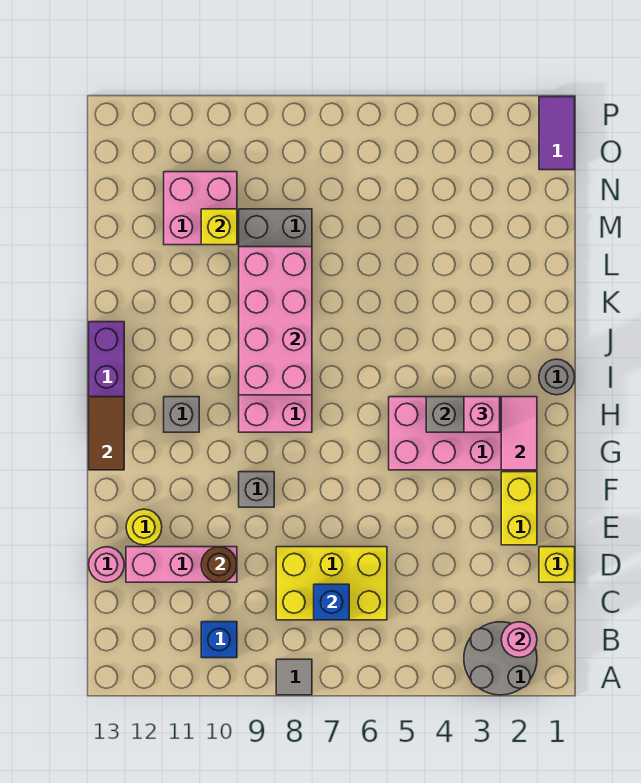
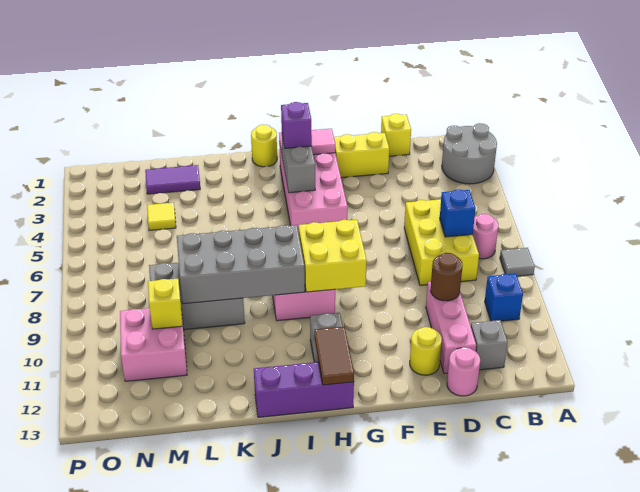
pink 1x1 round brick [501,622,537,657] -> pink 1x1 round brick moved to [473,214,498,259]
grey 1x1 brick [239,472,274,507] -> grey 1x1 brick moved to [471,320,508,370]
none -> yellow 2x2 brick [299,220,367,292]
brown 1x2 tile [89,397,124,470] -> brown 1x2 tile turned to [314,327,354,385]
pink 1x1 brick [464,397,500,432] -> purple 1x1 brick [281,102,312,148]
grey 1x1 round brick [539,359,575,395] -> yellow 1x1 round brick [251,125,277,167]
pink 2x4 brick [239,247,312,395] -> grey 2x4 brick [177,225,305,304]
none -> yellow 1x1 tile [147,203,176,230]
purple 1x2 tile [539,97,575,170] -> purple 1x2 tile moved to [145,165,200,194]

